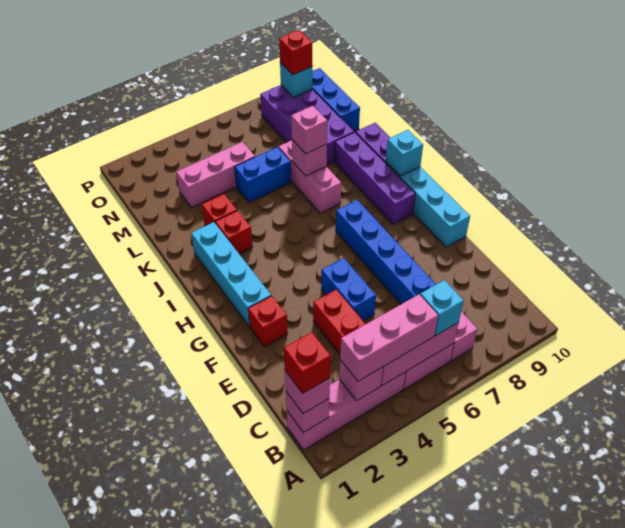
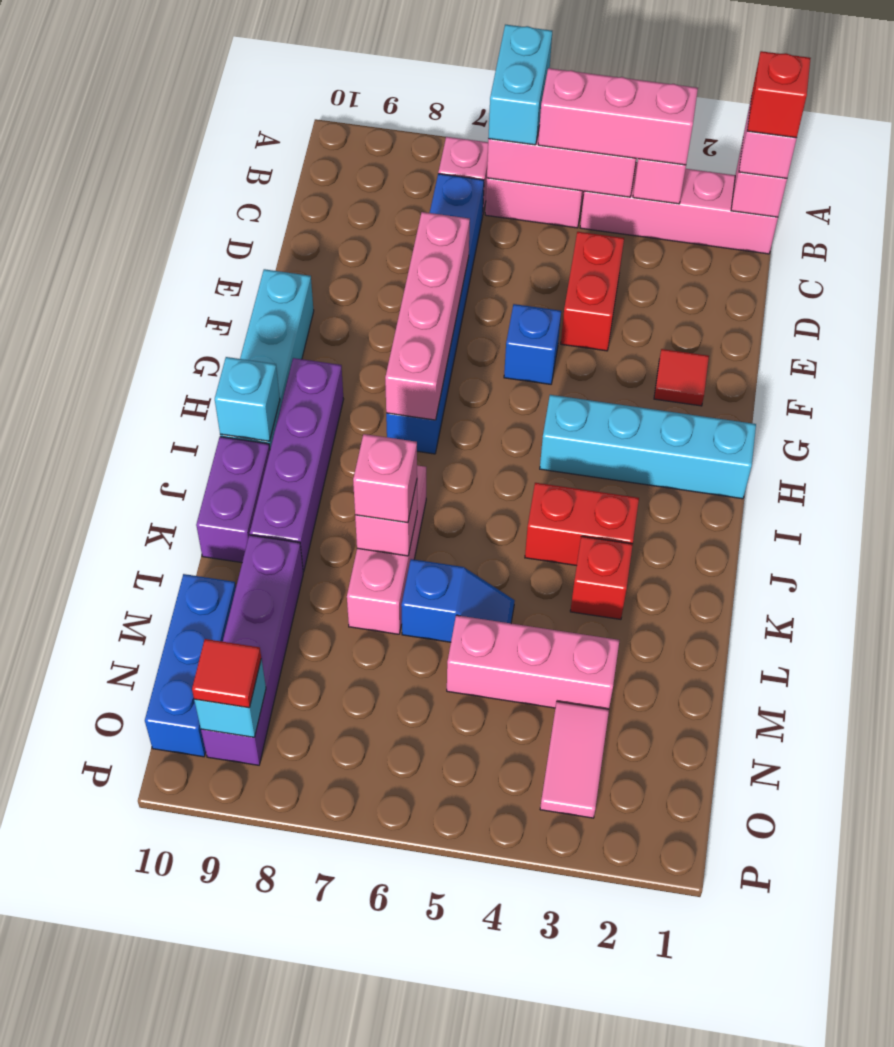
cyan 1x1 brick [420,280,464,336] -> cyan 1x2 brick [488,25,552,145]
blue 1x2 brick [321,258,376,321] -> blue 1x1 brick [504,304,561,384]
none -> pink 1x4 brick [385,212,470,420]
red 1x1 brick [248,296,288,347] -> red 1x1 tile [654,349,709,406]
cyan 1x4 brick [191,222,271,327] -> cyan 1x4 brick turned to [540,395,756,499]
red 1x1 brick [215,211,253,254] -> red 1x2 brick [525,483,639,566]
blue 1x2 brick [235,147,291,202] -> blue 1x2 slope [401,559,515,642]
purple 2x4 brick [260,85,354,165] -> purple 1x4 brick [201,535,303,765]
none -> pink 1x2 tile [540,701,609,818]
red 1x1 brick [279,30,312,75] -> red 1x1 tile [192,639,261,708]

